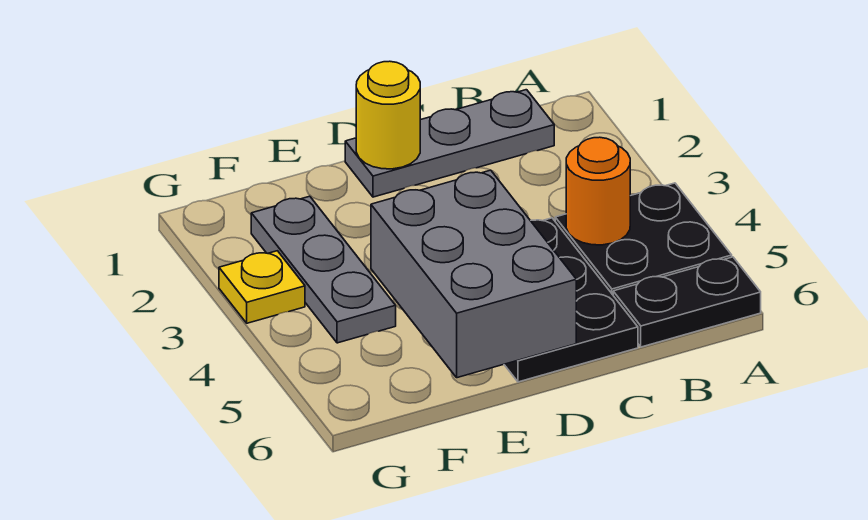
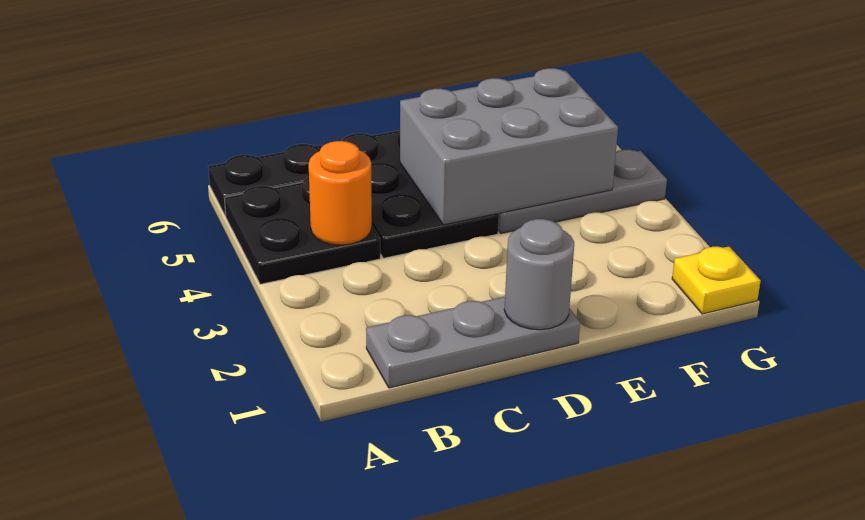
yellow 1x1 round brick [356,61,420,169] -> grey 1x1 round brick [504,219,574,330]
grey 2x3 brick [371,170,576,378] -> grey 2x3 brick turned to [400,68,618,225]
grey 1x3 plate [251,196,396,343] -> grey 1x3 plate turned to [498,150,667,234]
yellow 1x1 plate [219,251,305,323] -> yellow 1x1 plate moved to [672,247,761,314]

